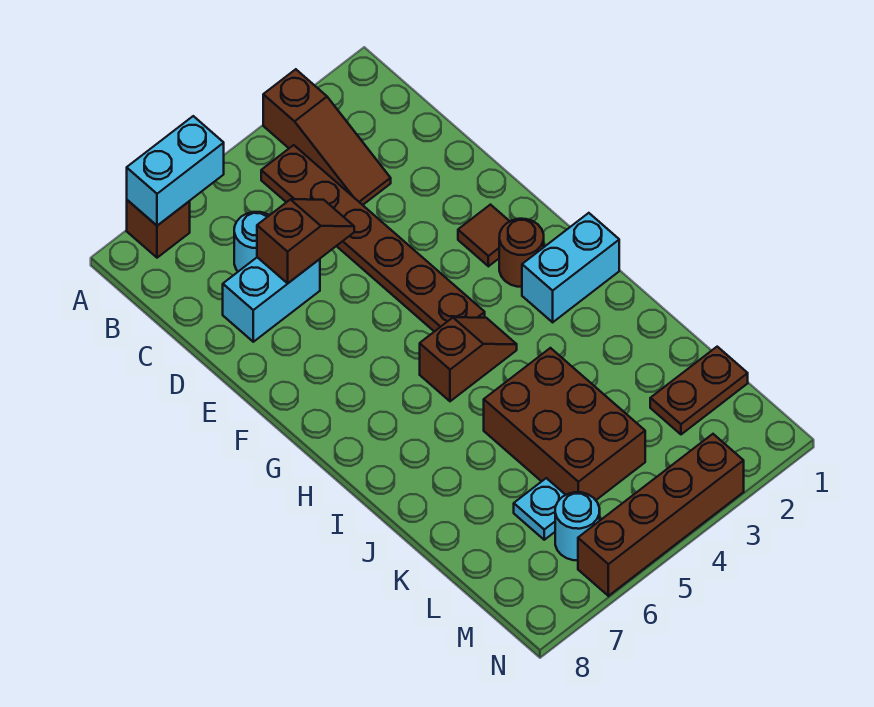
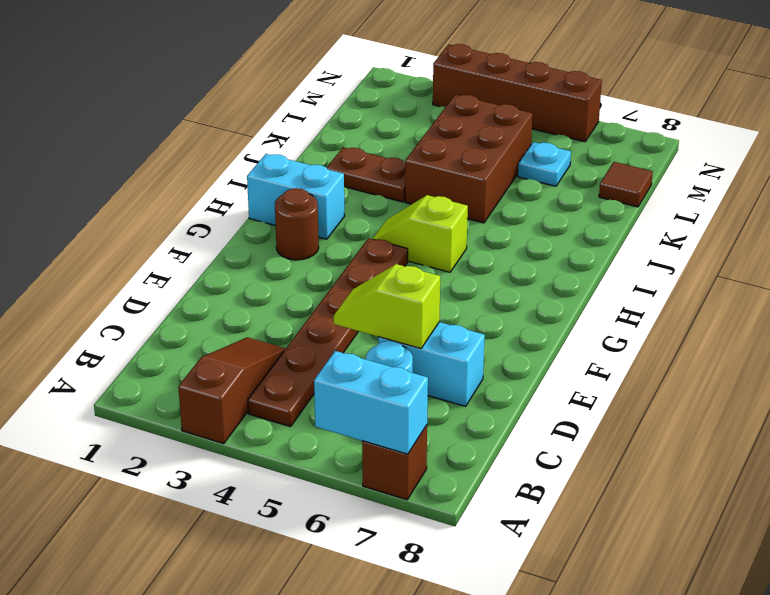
brown 1x2 slope [257,199,354,283] -> lime 1x2 slope [334,264,440,349]
brown 1x1 tile [458,205,510,266] -> brown 1x1 tile moved to [599,162,653,207]
brown 1x2 slope [420,317,517,401] -> lime 1x2 slope [373,195,468,272]
brown 1x2 plate [650,347,748,434] -> brown 1x2 plate moved to [327,147,405,202]
cyan 1x1 round brick [555,492,600,560] -> none

